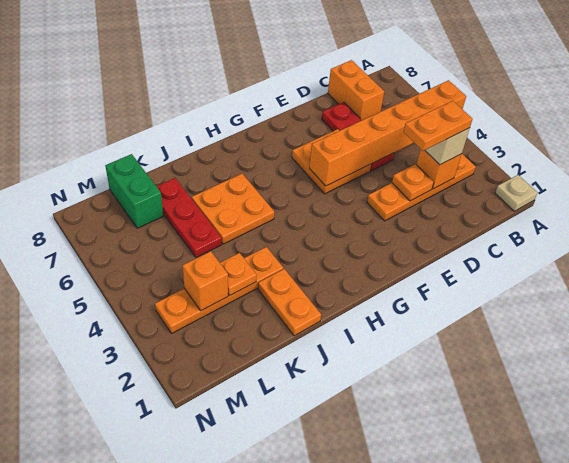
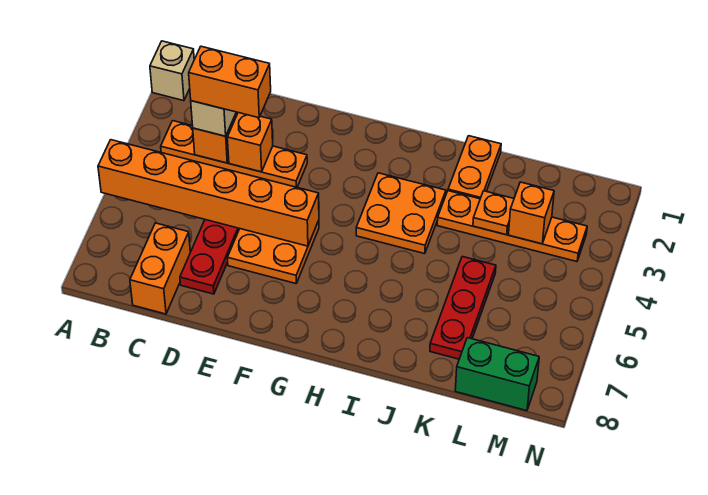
tan 1x1 plate [495,175,538,211] -> tan 1x1 brick [150,41,194,101]
orange 1x2 plate [404,101,473,151] -> orange 1x2 brick [189,46,271,118]
orange 1x1 plate [392,164,434,201] -> orange 1x1 brick [227,113,273,172]
orange 2x2 plate [192,174,274,244] -> orange 2x2 plate moved to [356,173,446,254]
green 1x2 brick [105,154,163,228] -> green 1x2 brick turned to [455,338,539,411]

